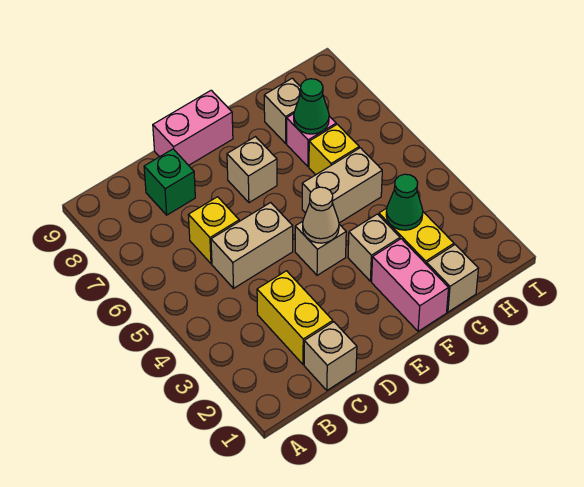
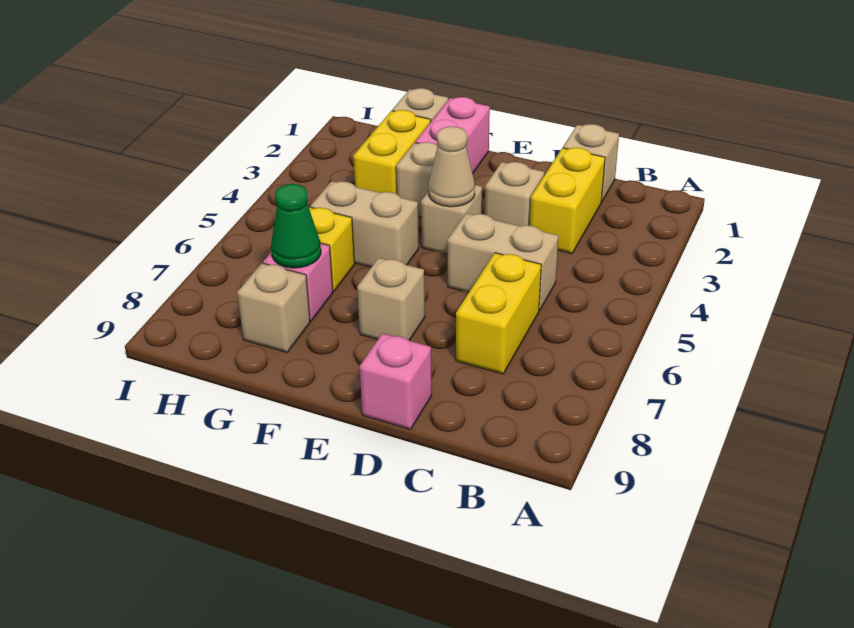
yellow 1x1 brick [188,197,239,264] -> yellow 1x2 brick [456,253,541,374]
green 1x1 brick [144,149,195,215] -> none
none -> tan 1x1 brick [485,162,544,226]
pink 1x2 brick [153,90,233,165] -> pink 1x1 brick [360,334,432,429]
green 1x1 cone [386,174,423,230] -> none

